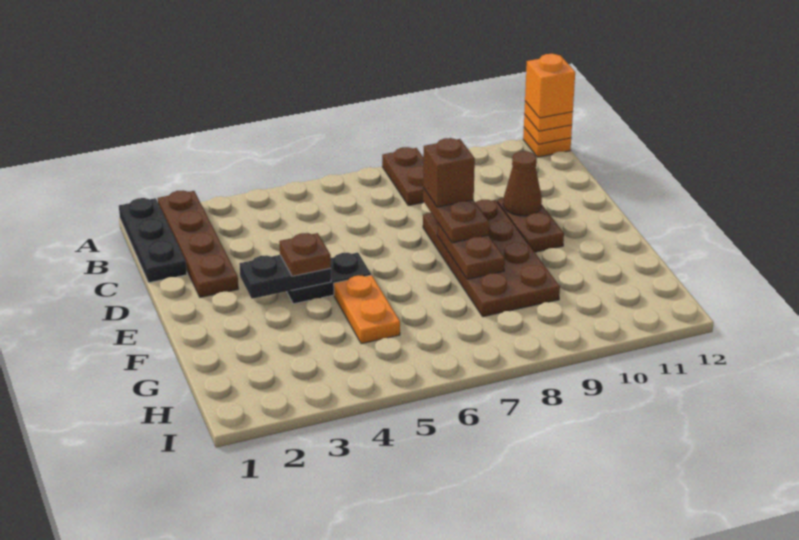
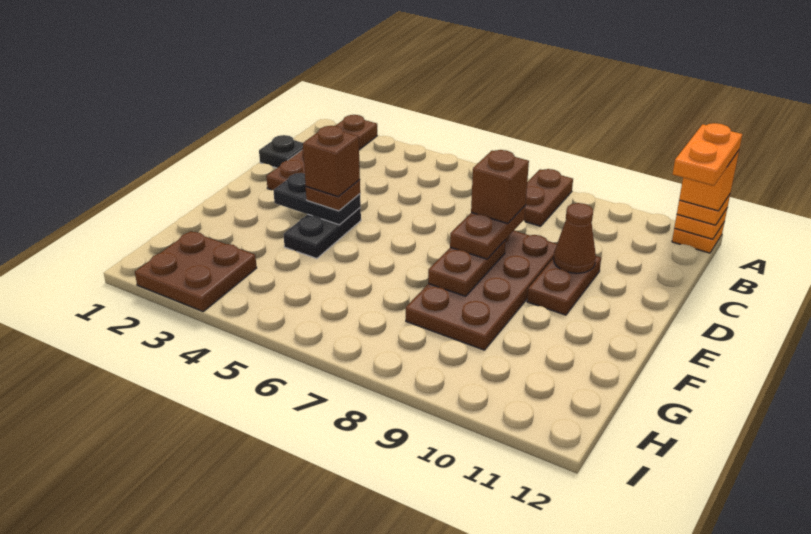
black 1x3 plate [119,198,187,283] -> black 1x1 plate [259,135,303,168]
black 1x2 plate [287,253,371,304] -> black 1x2 plate turned to [283,208,361,258]
none -> brown 1x1 brick [303,126,360,197]
orange 1x2 plate [334,275,400,344] -> orange 1x2 plate moved to [673,123,742,186]
none -> brown 2x2 plate [135,231,257,311]

